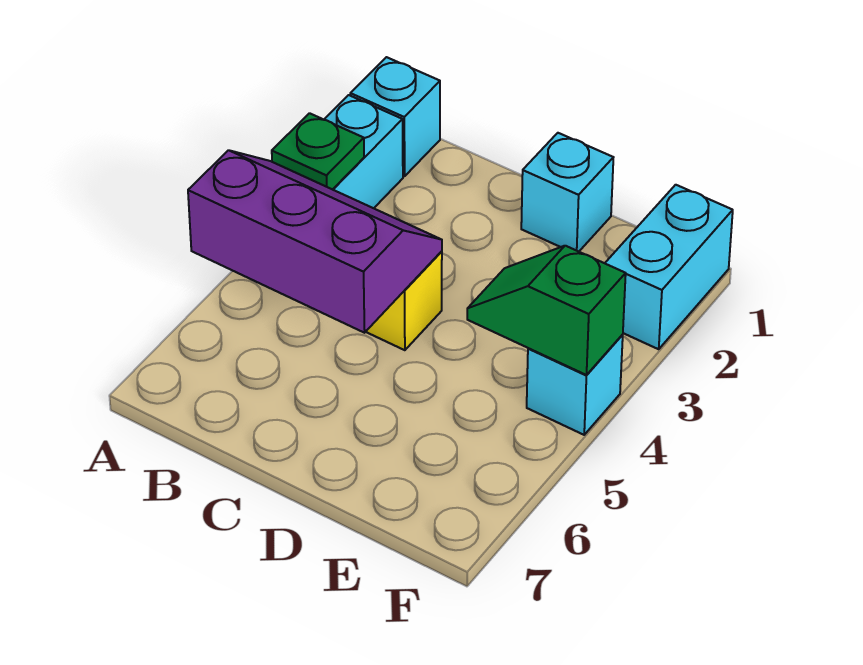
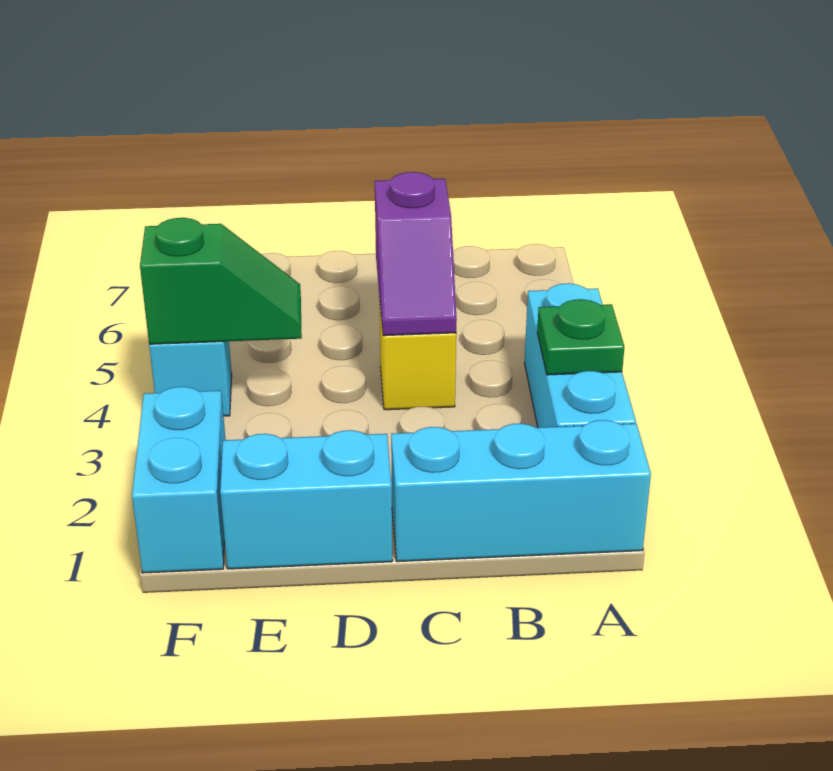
cyan 1x1 brick [350,57,440,176] -> cyan 1x3 brick [391,420,651,562]
purple 2x3 slope [188,150,442,333] -> purple 1x2 slope [375,172,457,336]
cyan 1x1 brick [521,133,613,252] -> cyan 1x2 brick [220,430,392,569]

